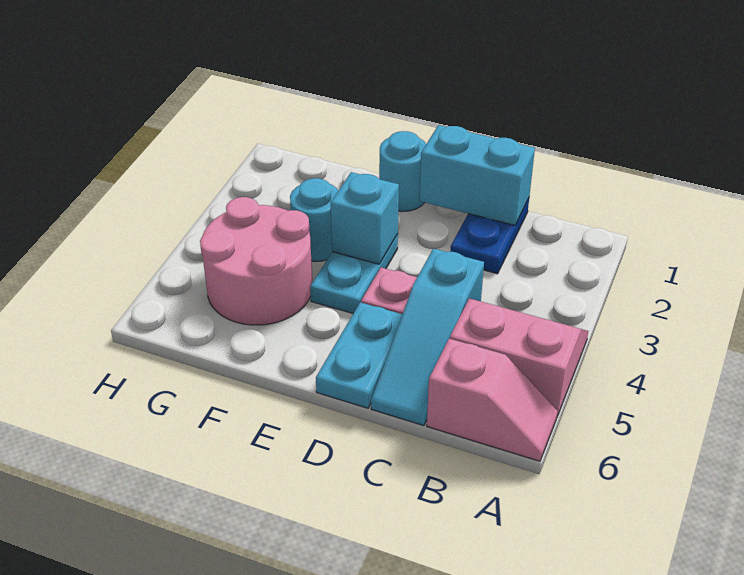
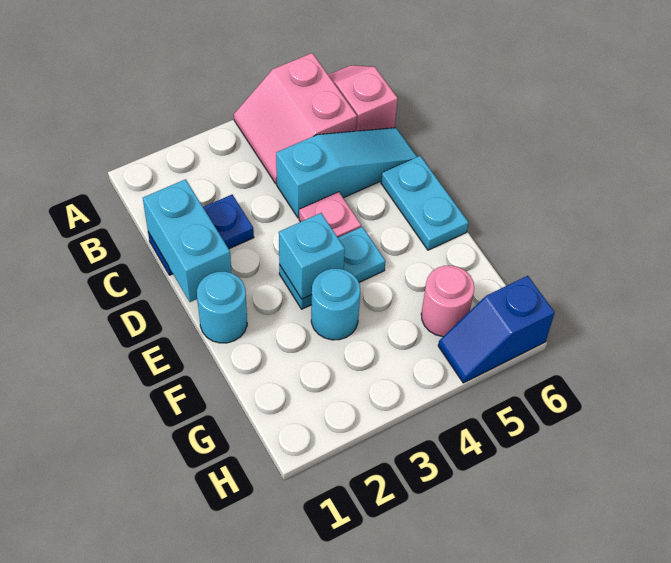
cyan 1x2 plate [316,302,402,408] -> cyan 1x2 plate turned to [381,156,468,250]
pink 2x2 round brick [200,197,312,325] -> pink 1x1 round brick [421,266,474,337]
none -> blue 1x2 slope [438,276,555,383]

